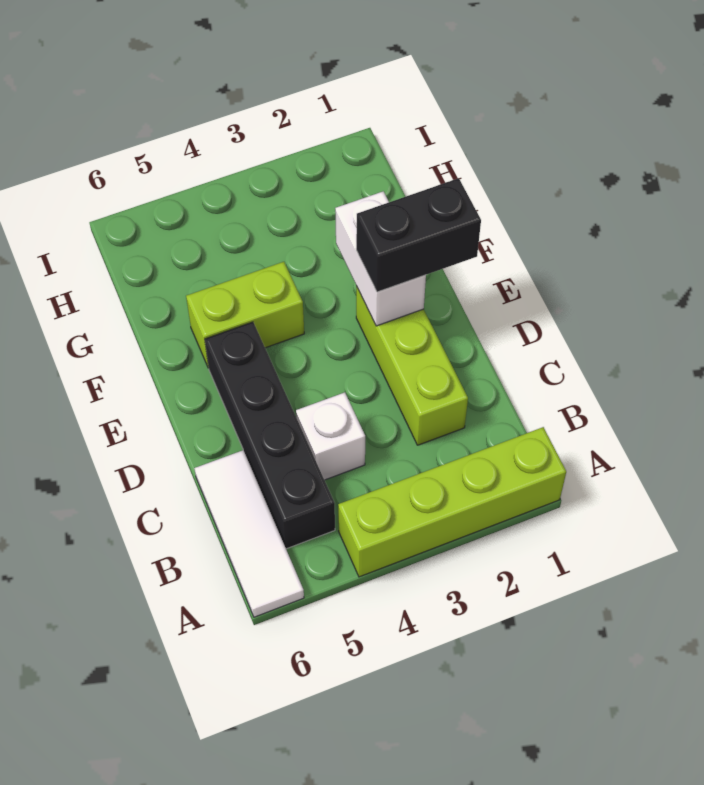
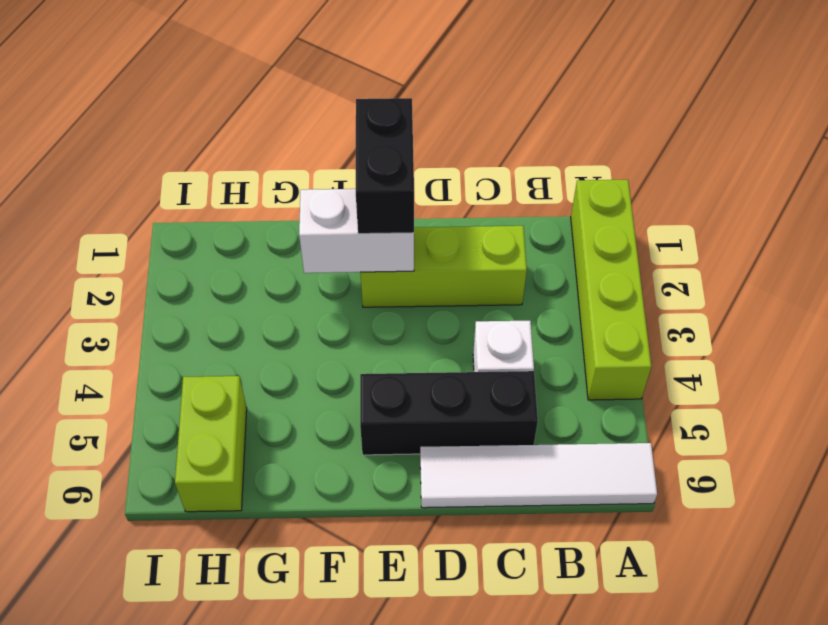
white 1x3 tile [194,450,304,617] -> white 1x4 tile [420,443,657,508]
black 1x4 brick [205,322,335,549] -> black 1x3 brick [360,371,538,455]
lime 1x2 brick [186,262,304,368] -> lime 1x2 brick moved to [175,376,247,512]

